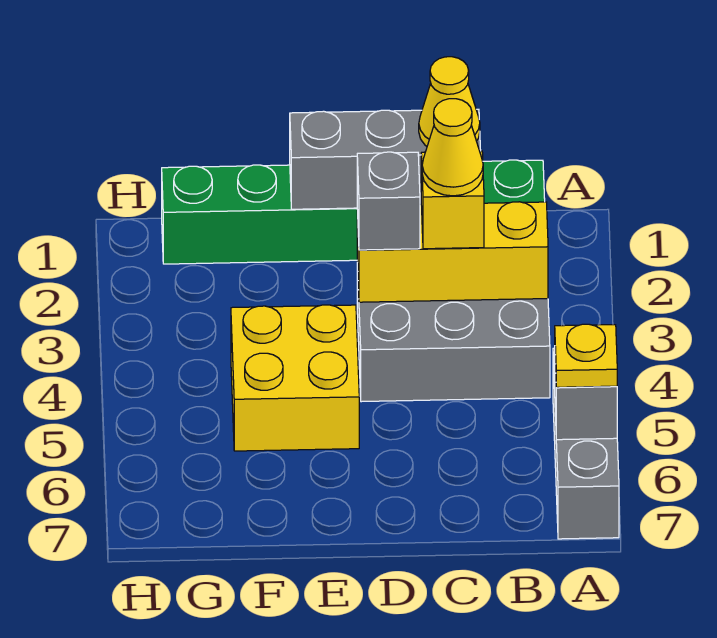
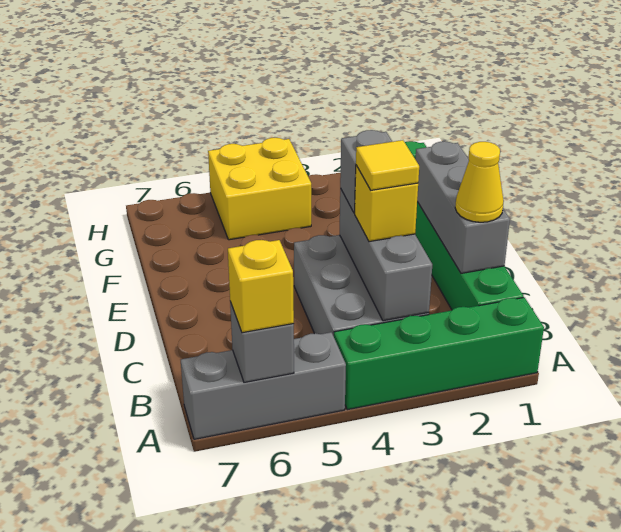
none -> green 1x4 brick [334,297,544,410]
yellow 1x1 plate [555,324,617,387] -> yellow 1x1 brick [228,240,294,333]
yellow 1x3 brick [357,202,548,302] -> grey 1x3 brick [340,188,432,321]
yellow 1x1 cone [422,99,483,196] -> yellow 1x1 tile [356,140,419,190]
yellow 2x2 brick [231,305,359,451] -> yellow 2x2 brick moved to [208,138,311,240]

